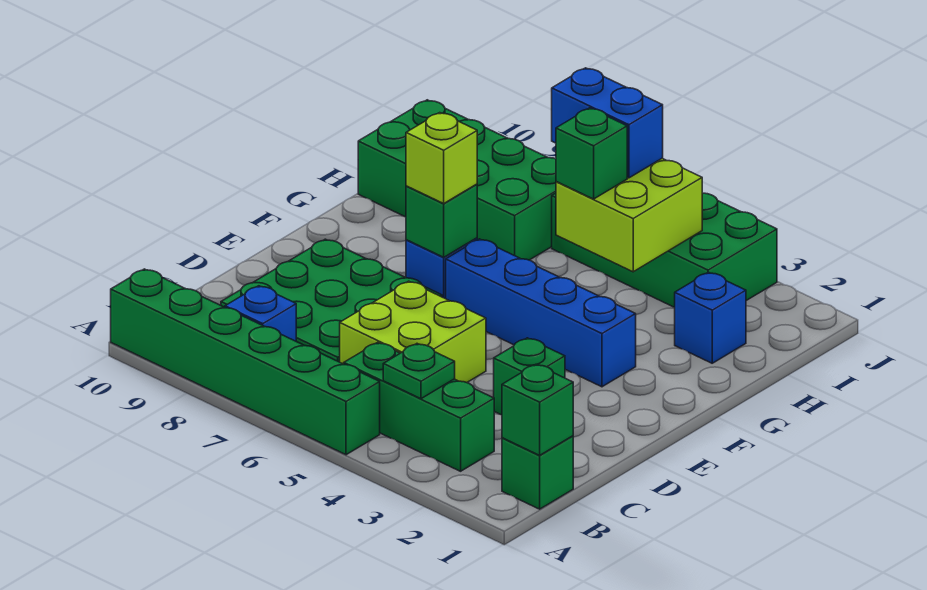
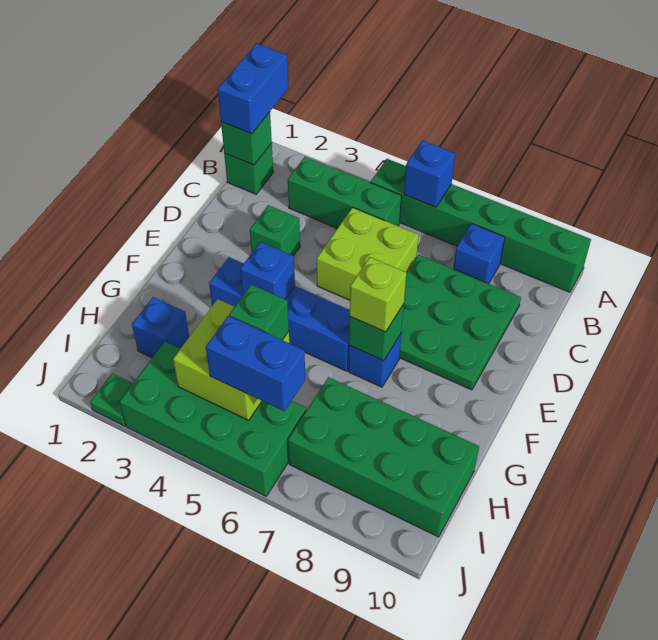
none -> blue 1x2 brick [218,43,288,134]
none -> blue 1x1 brick [404,141,455,207]
green 1x1 plate [383,344,455,399] -> green 1x1 plate moved to [90,373,133,426]
none -> blue 1x1 brick [240,242,295,299]

